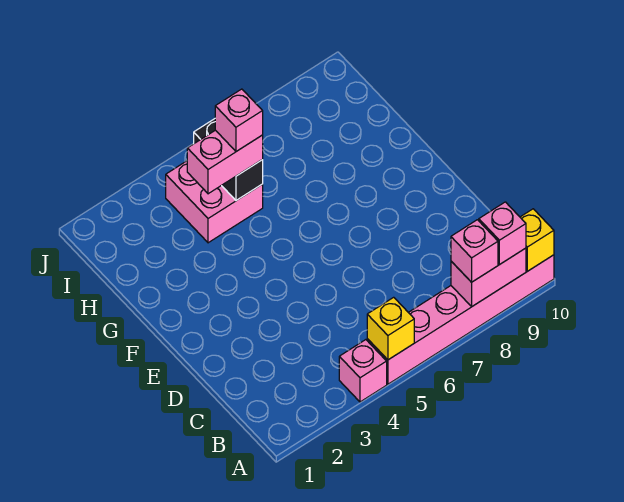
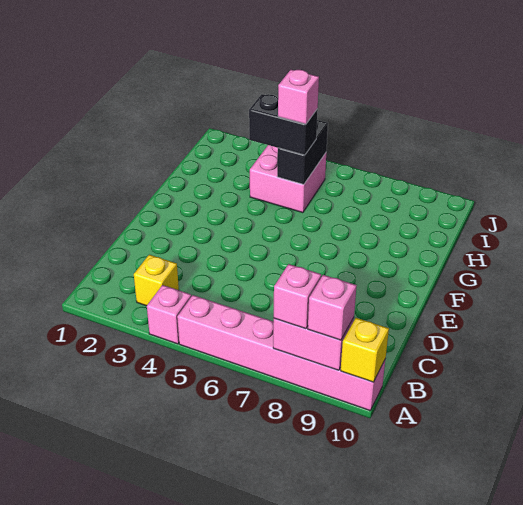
yellow 1x1 brick [367,297,414,360] -> yellow 1x1 brick moved to [134,255,179,306]
pink 1x2 brick [187,130,263,194] -> black 1x2 brick [249,94,318,155]

